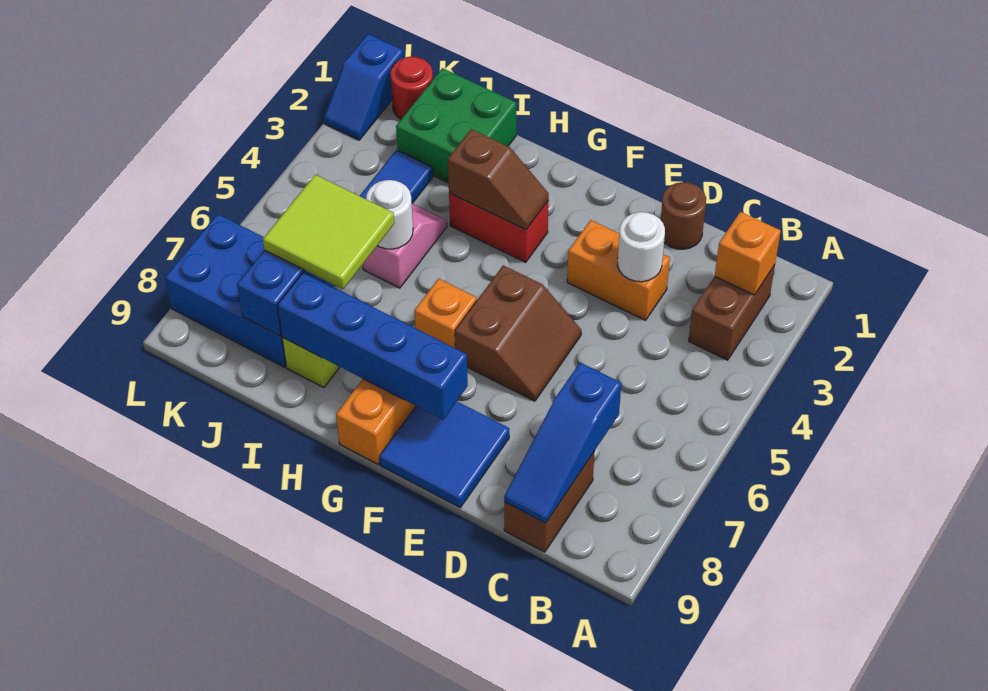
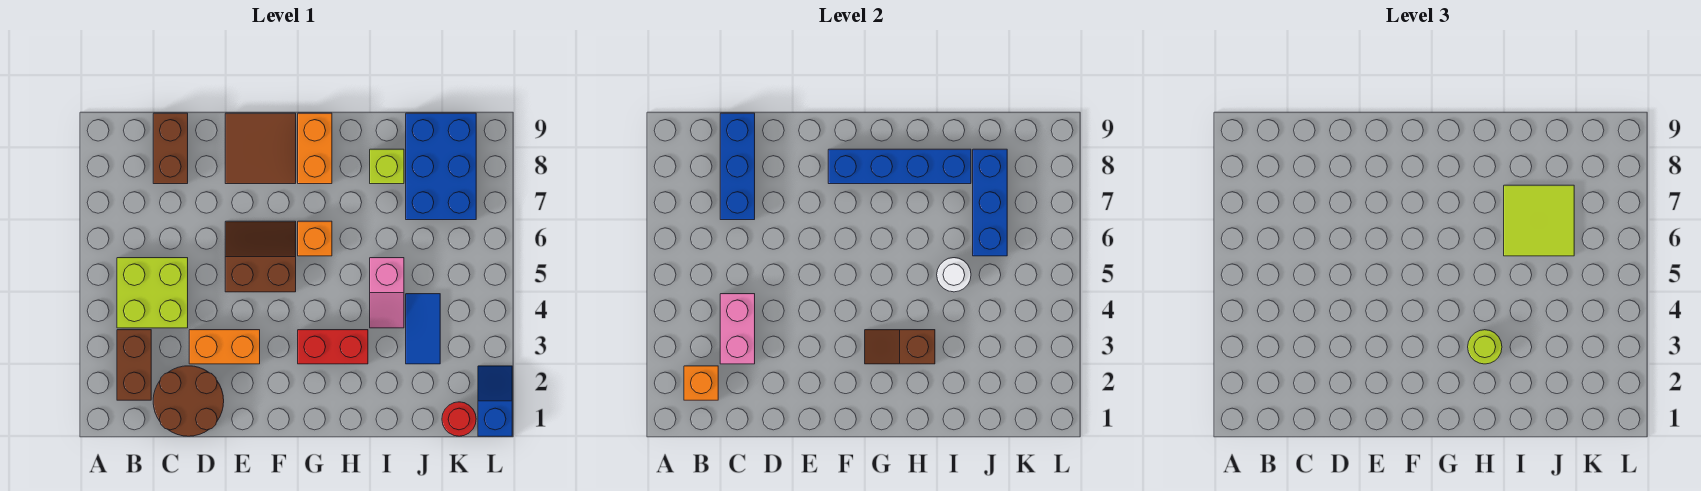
none -> lime 2x2 brick [117,258,188,328]
none -> pink 1x2 brick [720,294,755,364]
blue 1x3 slope [504,363,621,523] -> blue 1x3 brick [720,113,755,220]
brown 1x1 round brick [661,182,706,249] -> brown 2x2 round brick [153,366,224,436]
white 1x1 round brick [617,212,665,282] -> none
brown 2x2 slope [455,265,581,401] -> brown 2x2 slope turned to [225,221,296,292]
blue 2x2 tile [379,402,509,508] -> brown 2x2 tile [225,113,296,184]
none -> lime 1x1 round brick [1468,330,1502,364]
green 2x2 brick [396,68,516,183] -> none
blue 2x3 brick [165,214,333,367] -> blue 2x3 brick turned to [406,113,476,220]

